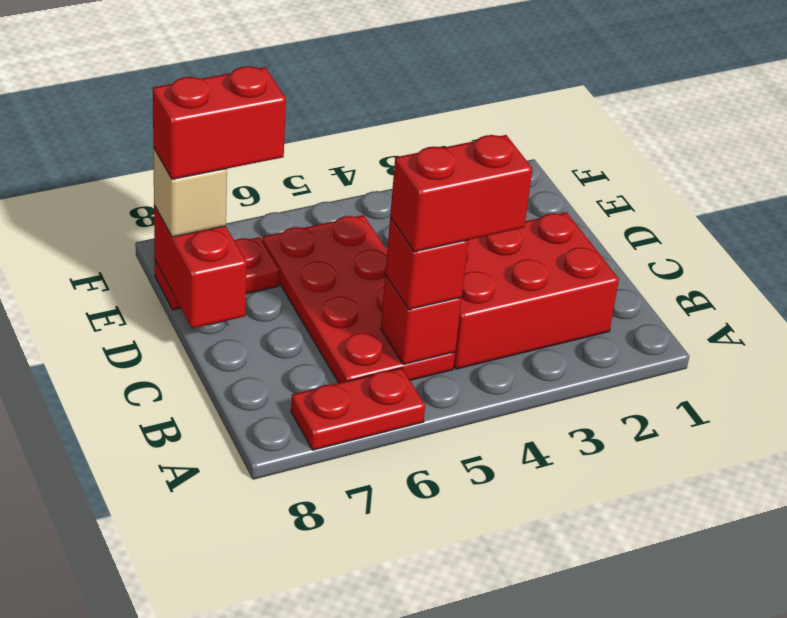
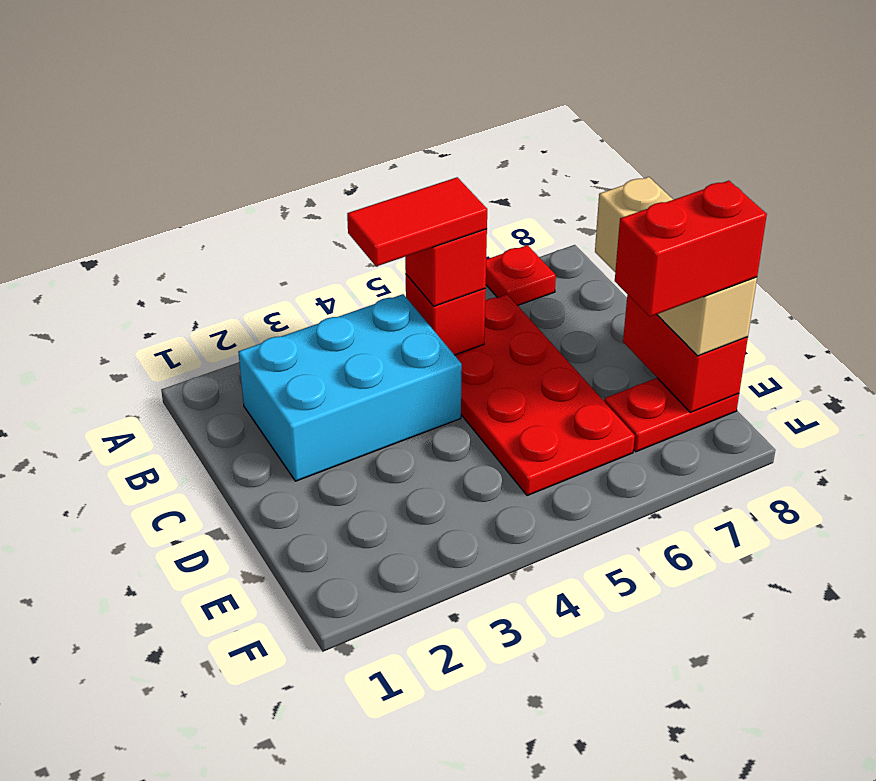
red 1x2 plate [291,368,425,450] -> red 1x1 plate [486,245,556,305]
red 2x3 brick [454,212,619,369] -> cyan 2x3 brick [238,294,462,481]
red 1x2 brick [390,135,532,252] -> red 1x2 tile [347,177,487,266]
tan 1x1 brick [153,148,227,237] -> tan 1x3 brick [595,177,757,356]

